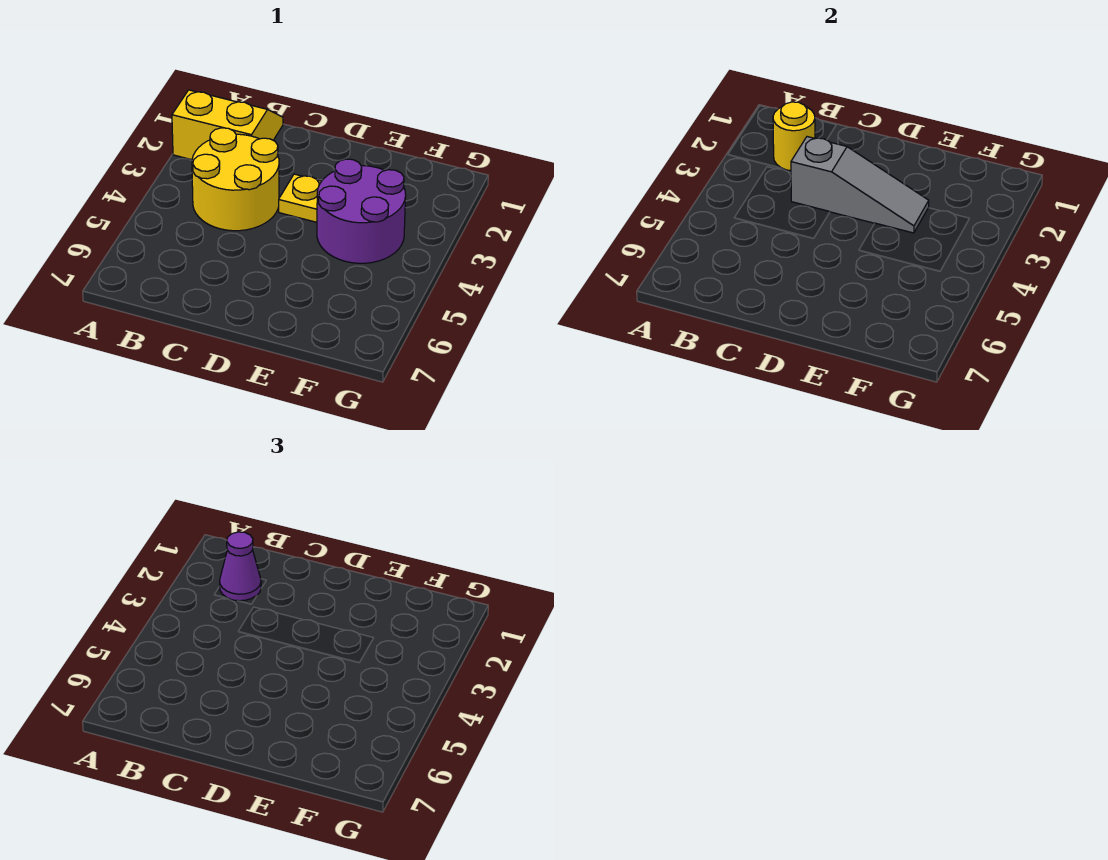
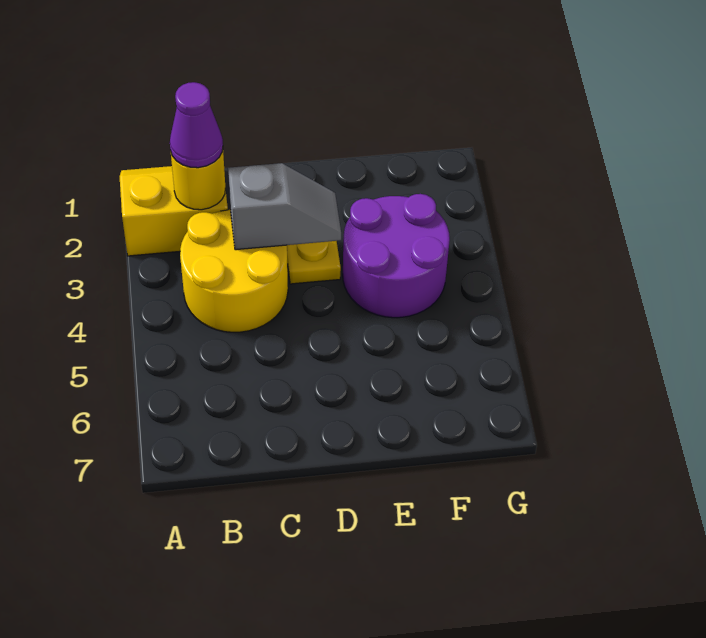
grey 1x3 slope [791,137,929,233] -> grey 1x2 slope [228,163,341,250]

